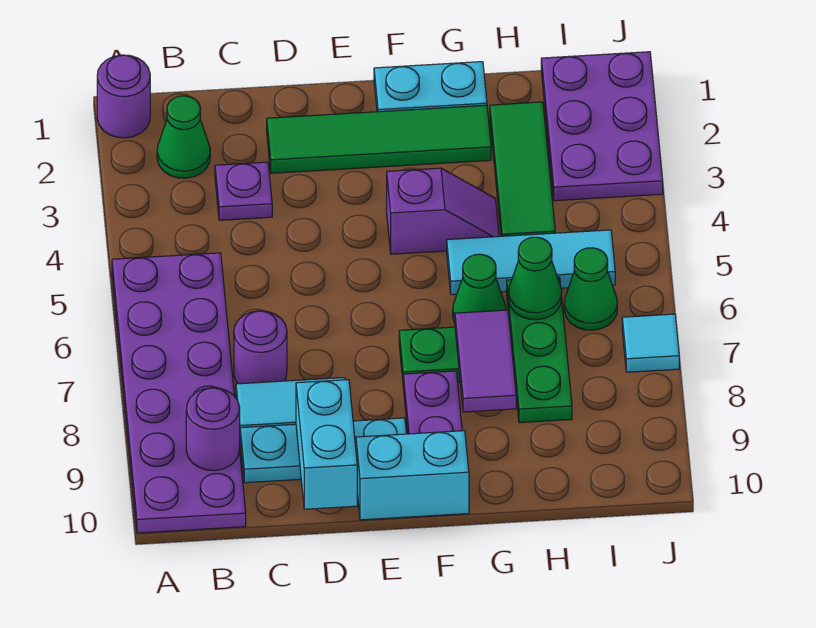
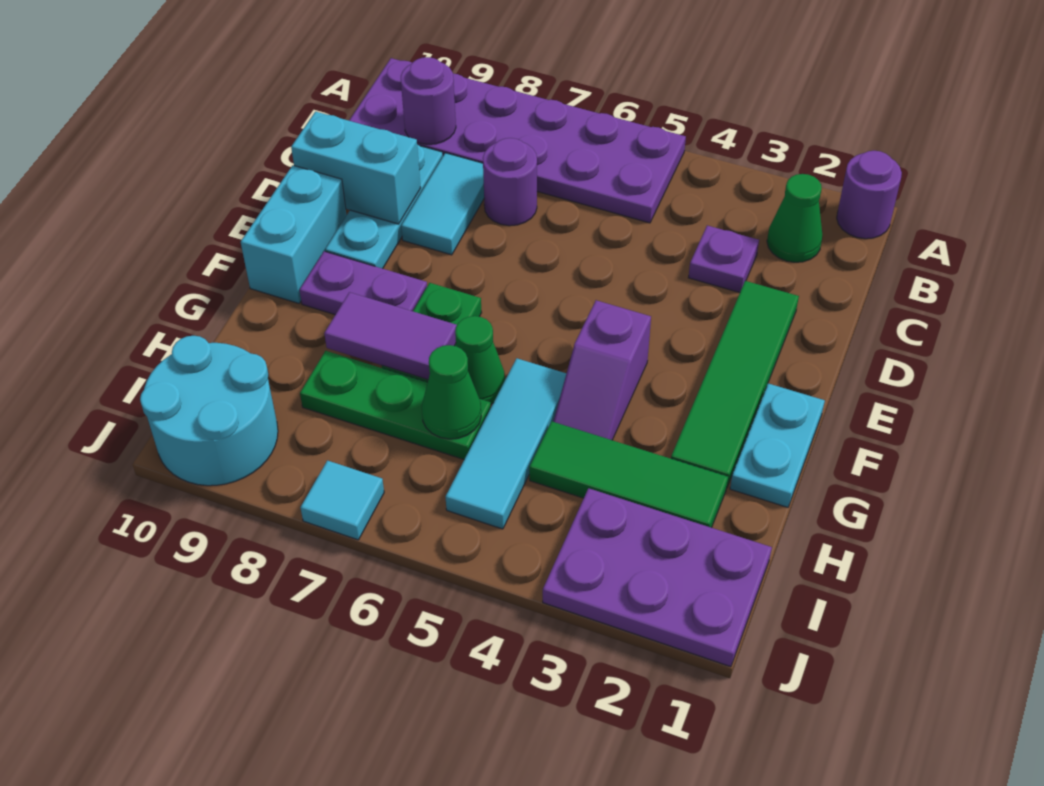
green 1x1 cone [564,248,617,330] -> none
none -> cyan 2x2 round brick [140,336,278,486]

